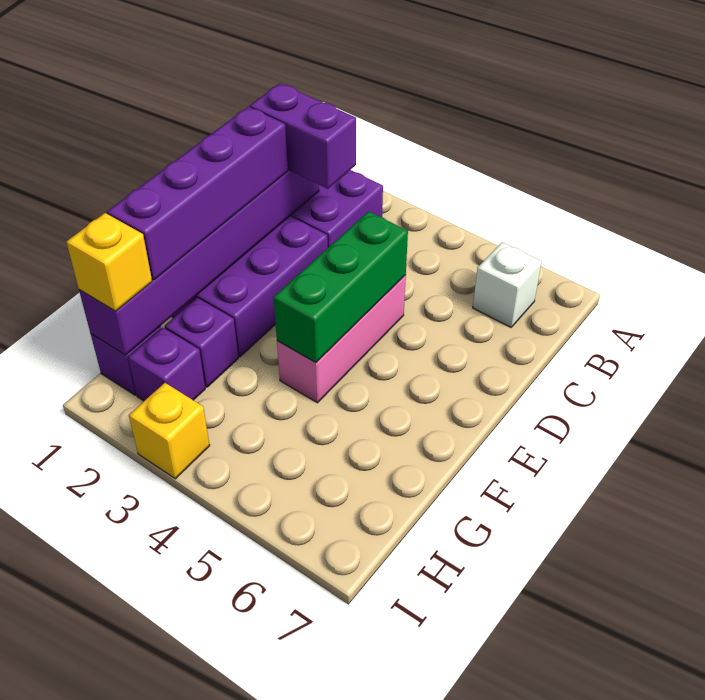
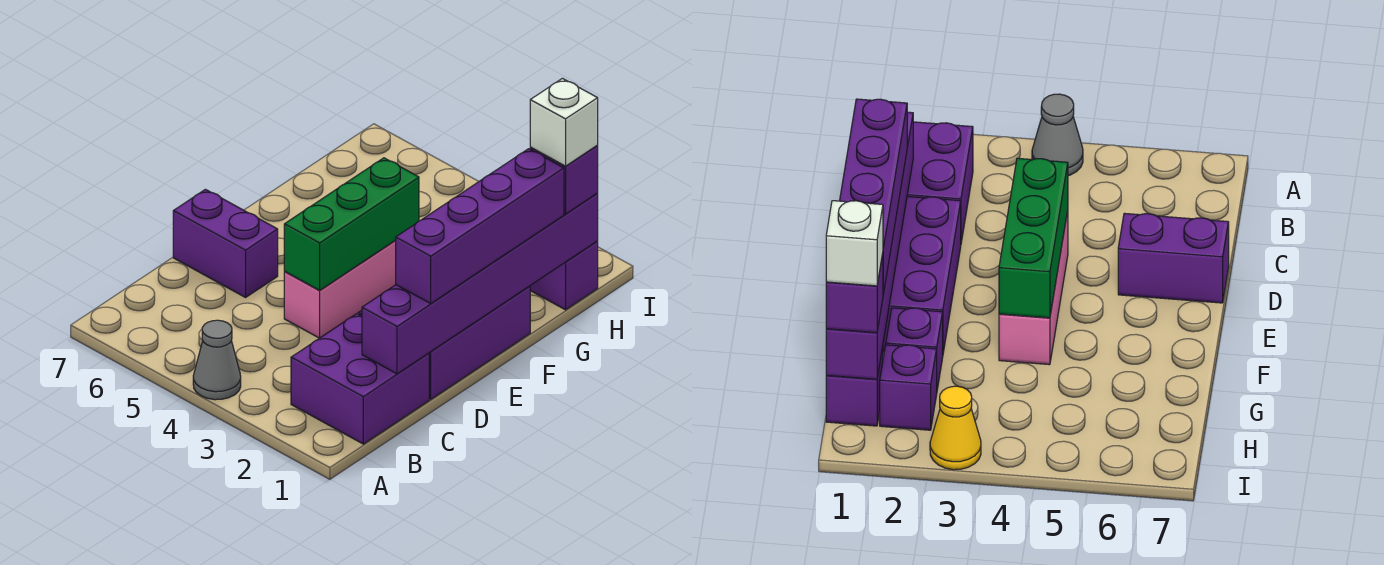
none -> grey 1x1 cone [193,320,241,400]
white 1x1 brick [473,242,542,327] -> white 1x1 brick moved to [530,78,598,166]
purple 1x2 brick [250,83,356,189] -> purple 1x2 brick moved to [173,189,278,297]
yellow 1x1 brick [66,213,152,311] -> purple 1x1 brick [530,146,598,214]
yellow 1x1 brick [129,383,210,479] -> yellow 1x1 cone [930,386,981,470]

